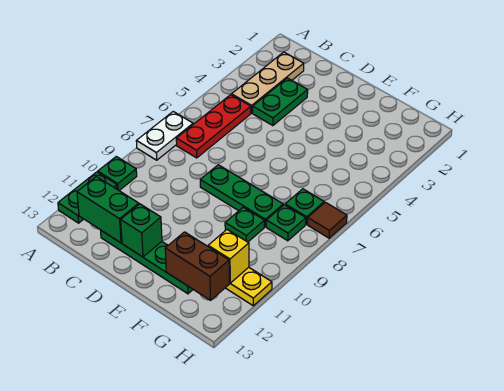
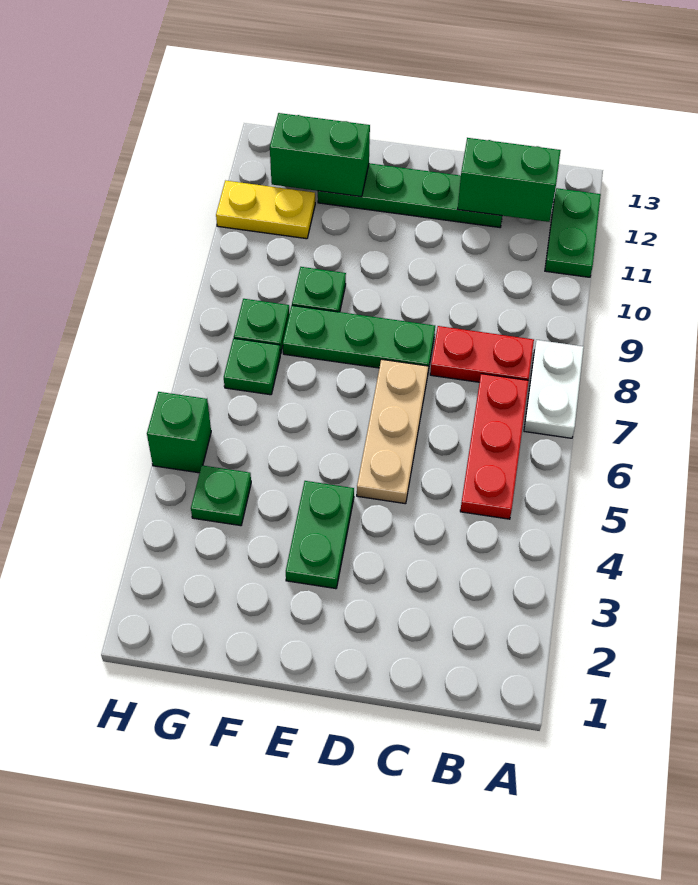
green 1x1 plate [98,157,137,190] -> green 1x1 plate moved to [191,465,251,526]
tan 1x3 plate [232,52,304,113] -> tan 1x3 plate moved to [357,359,428,504]
none -> red 1x2 plate [430,326,534,382]
green 1x2 plate [253,78,308,126] -> green 1x2 plate moved to [286,481,354,589]
green 1x1 brick [121,204,162,257] -> green 1x1 brick moved to [147,392,211,473]
brown 1x2 brick [165,232,229,300] -> green 1x2 brick [270,113,370,197]
yellow 1x1 brick [208,230,249,283] -> none
brown 1x1 tile [308,202,347,238] -> none

